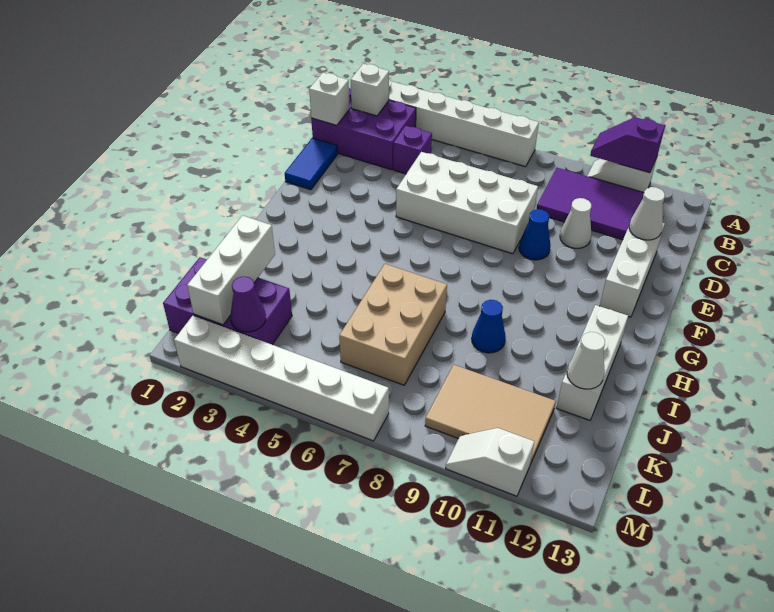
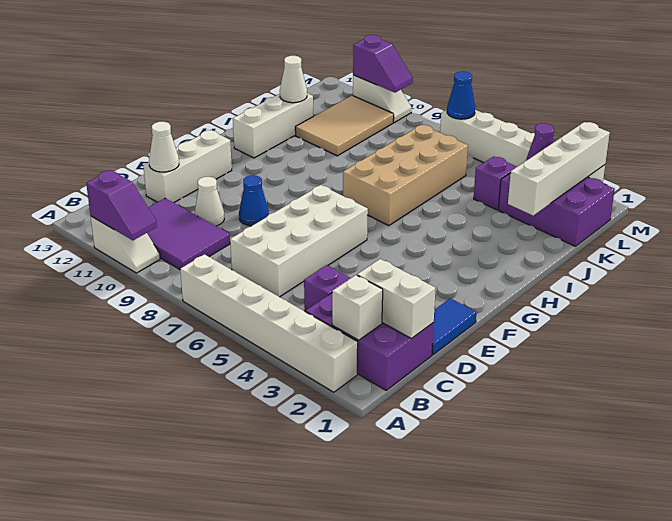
white 1x1 brick [309,73,350,125] -> white 1x2 brick [357,259,435,339]
white 2x4 brick [396,152,538,254] -> white 2x4 brick turned to [230,185,368,297]
tan 2x3 brick [339,264,447,385] -> tan 2x4 brick [343,125,468,226]
blue 1x1 cone [472,300,506,353] -> blue 1x1 cone moved to [447,71,475,119]
white 1x3 brick [187,216,275,325] -> white 1x4 brick [508,122,610,215]
none -> purple 1x1 brick [474,156,517,210]
tan 2x3 tile [425,365,556,465] -> tan 2x3 tile turned to [295,96,394,156]
none -> purple 1x2 slope [353,35,413,93]

